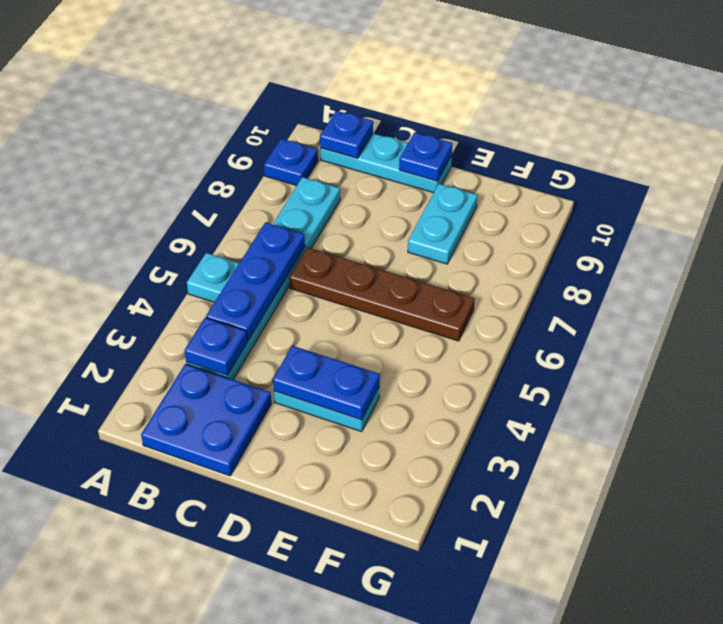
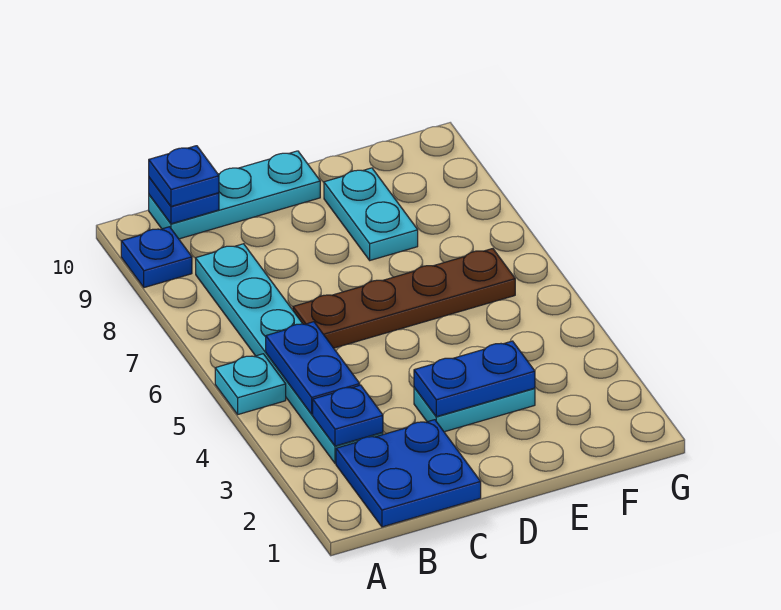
blue 1x3 plate [206,223,305,341] -> blue 1x2 plate [266,322,360,414]
blue 1x1 plate [399,132,452,181] -> blue 1x1 plate moved to [149,146,219,206]

